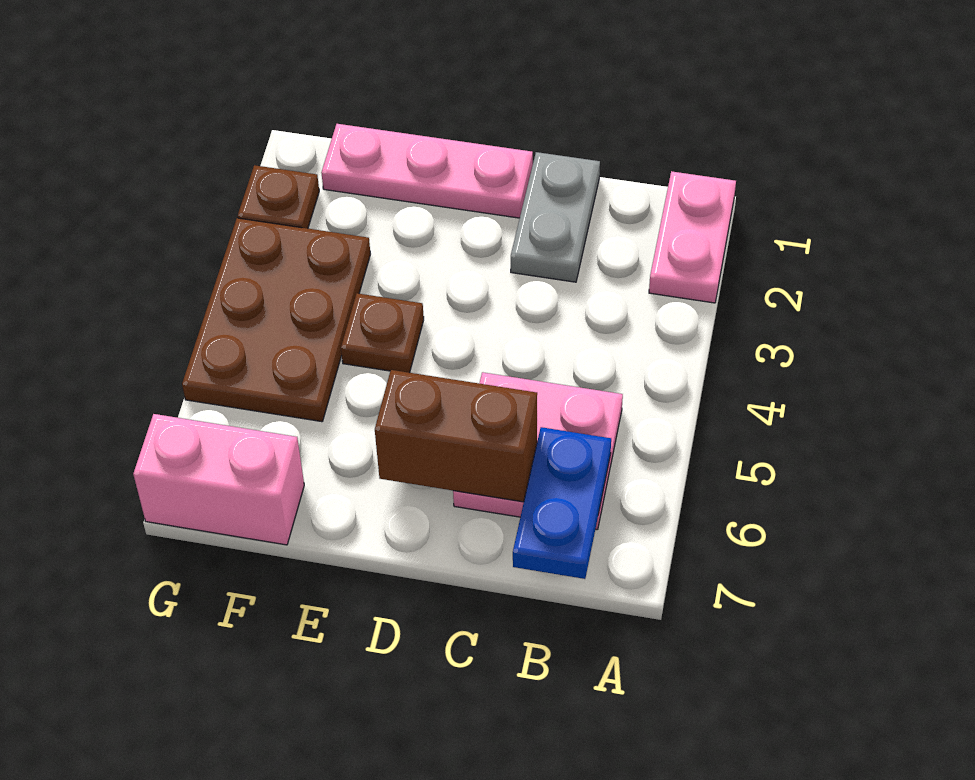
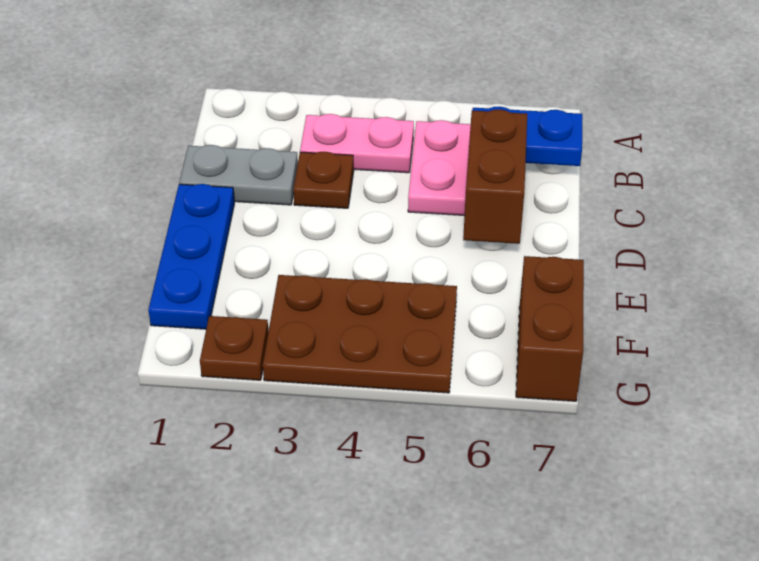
pink 1x2 plate [649,171,736,303] -> pink 1x2 plate moved to [300,114,414,173]
pink 1x3 plate [321,124,533,218] -> blue 1x3 plate [148,184,234,329]
brown 1x1 plate [341,293,424,373] -> brown 1x1 plate moved to [293,152,354,208]
pink 1x2 brick [133,414,304,545] -> brown 1x2 brick [516,256,584,401]

